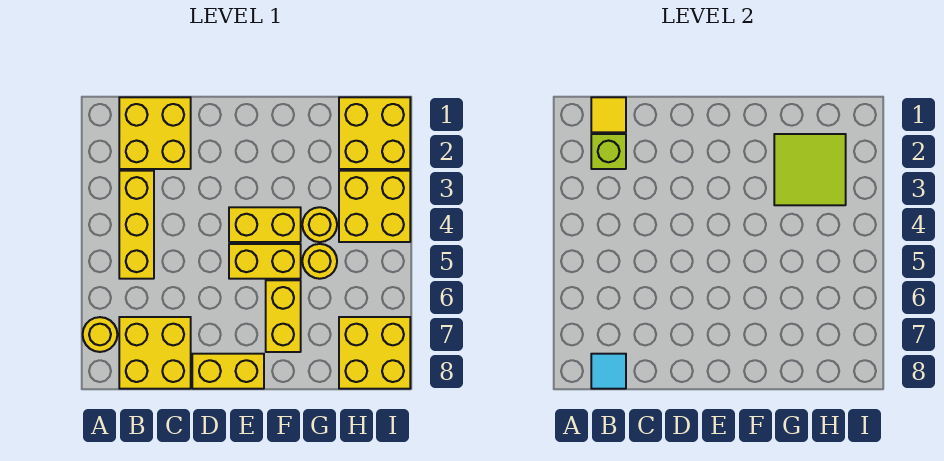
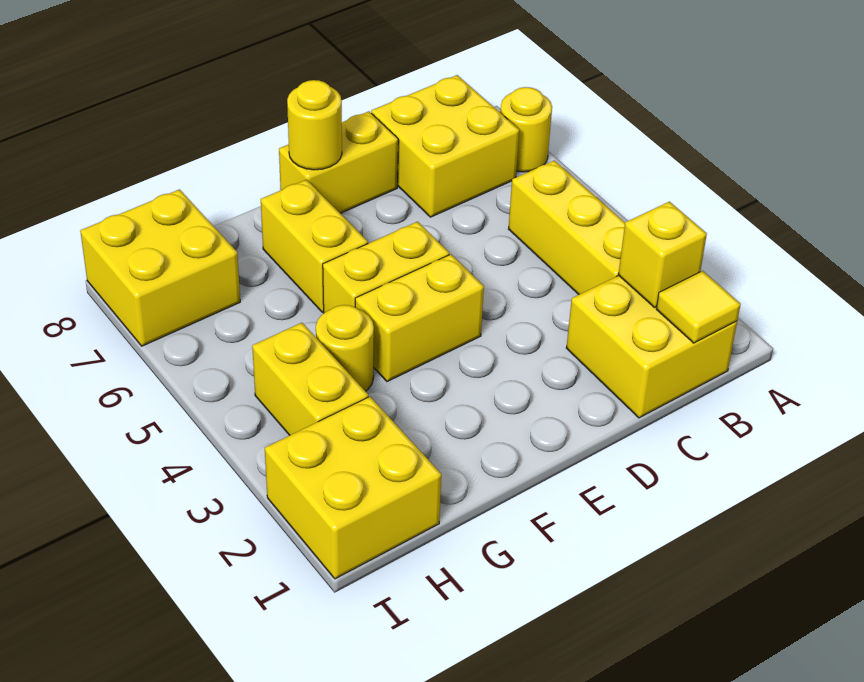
lime 1x1 brick [591,134,626,169] -> yellow 1x1 brick [618,202,707,308]
cyan 1x1 tile [591,354,626,389] -> none
lime 2x2 tile [774,134,846,205] -> none
yellow 1x1 round brick [302,244,337,279] -> yellow 1x1 round brick moved to [287,80,342,170]
yellow 2x2 brick [339,171,410,242] -> yellow 1x2 brick [252,323,368,435]

